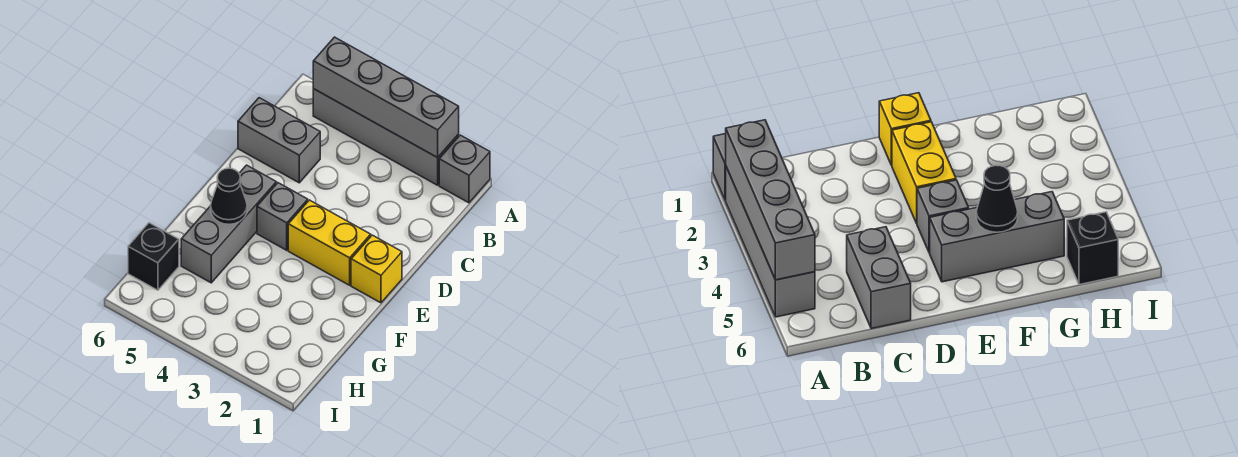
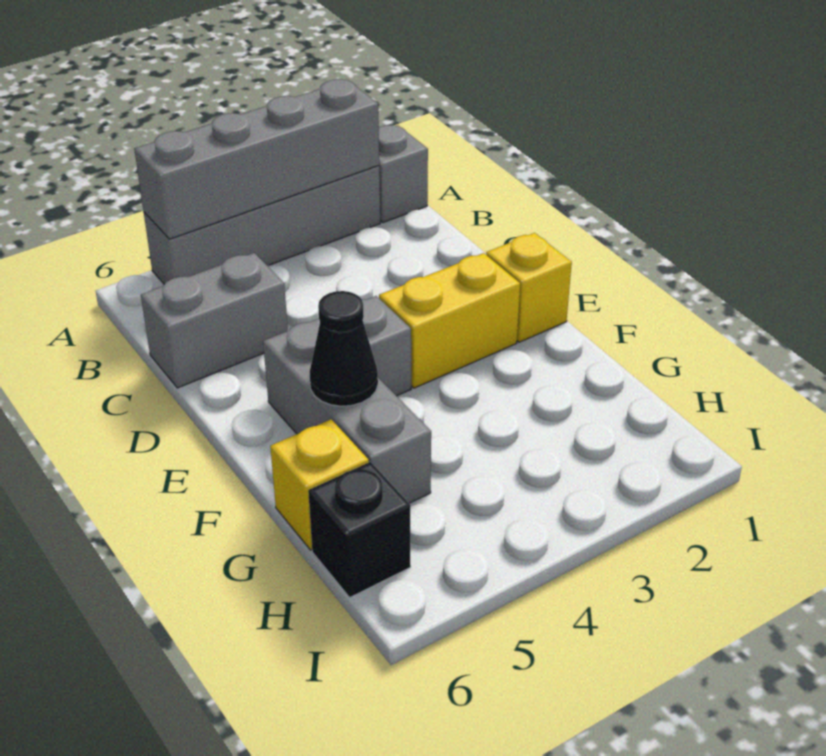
none -> yellow 1x1 brick [270,419,369,550]

